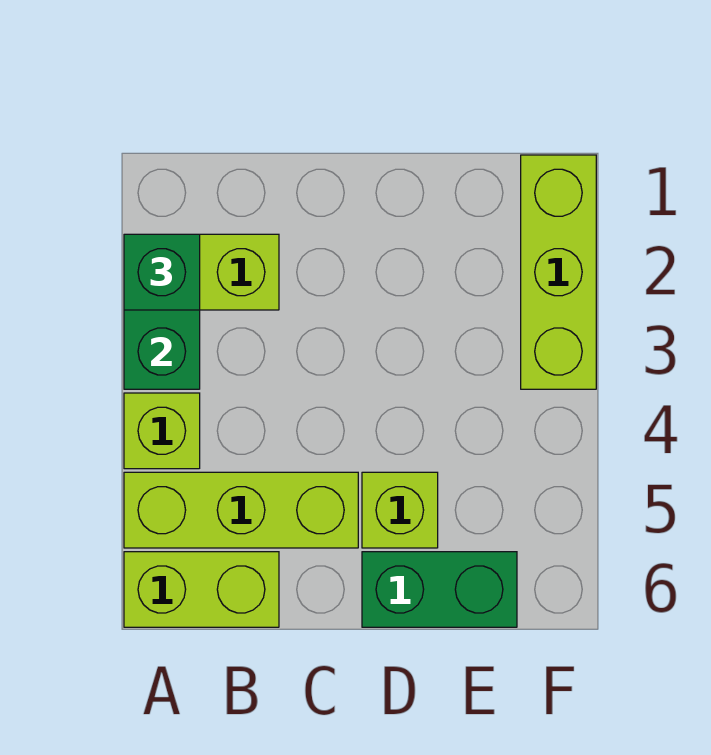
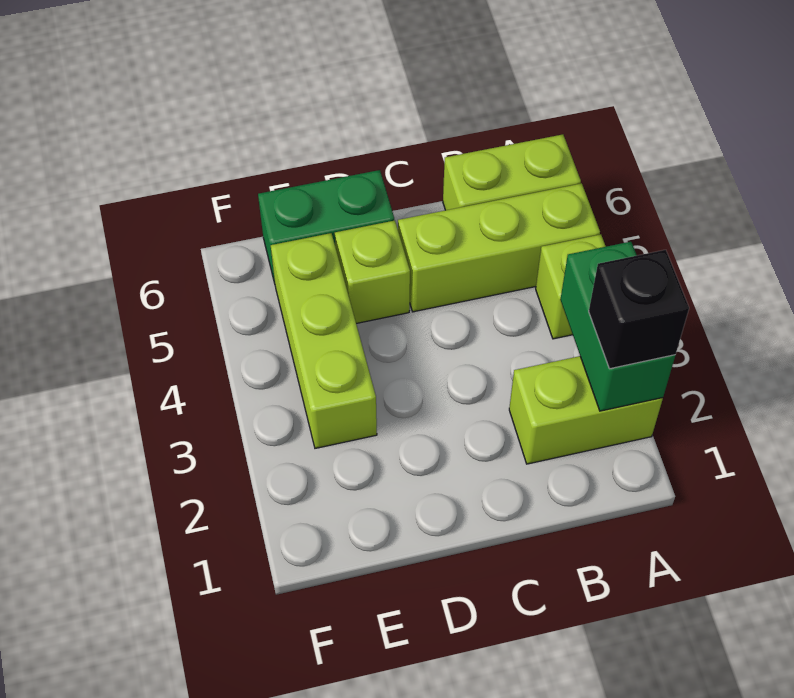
green 1x1 brick [124,234,200,310] -> black 1x1 brick [589,250,689,369]
lime 1x3 brick [521,155,596,389] -> lime 1x3 brick moved to [271,233,377,448]

